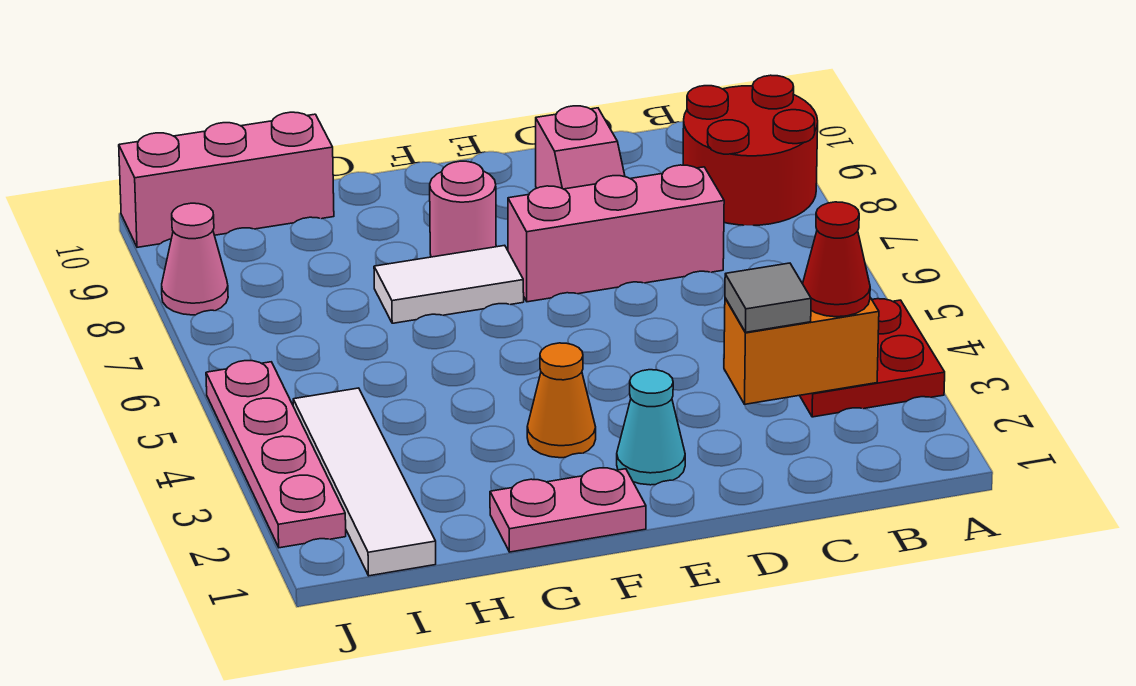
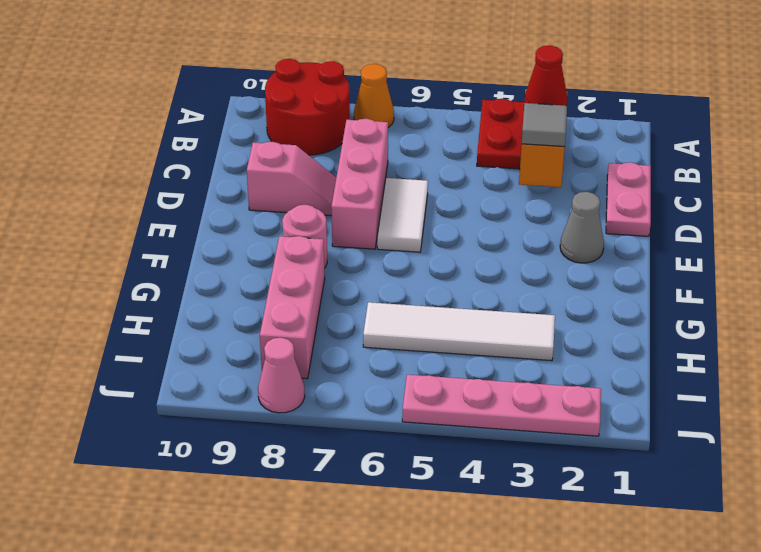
cyan 1x1 cone [617,370,685,485] -> grey 1x1 cone [560,192,604,263]
pink 1x2 plate [490,468,646,552] -> pink 1x2 plate moved to [606,162,651,236]
orange 1x1 cone [527,343,596,458] -> orange 1x1 cone moved to [354,64,394,127]
white 1x2 tile [374,245,524,323] -> white 1x2 tile moved to [377,178,428,252]
pink 1x3 brick [119,112,334,247] -> pink 1x3 brick moved to [260,236,325,379]
white 1x4 tile [293,388,436,576] -> white 1x4 tile moved to [363,302,555,361]

